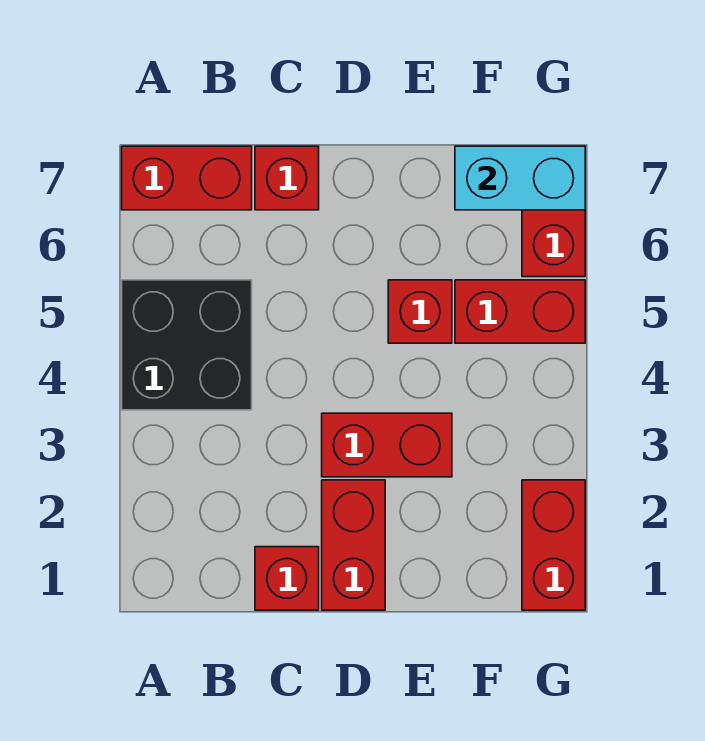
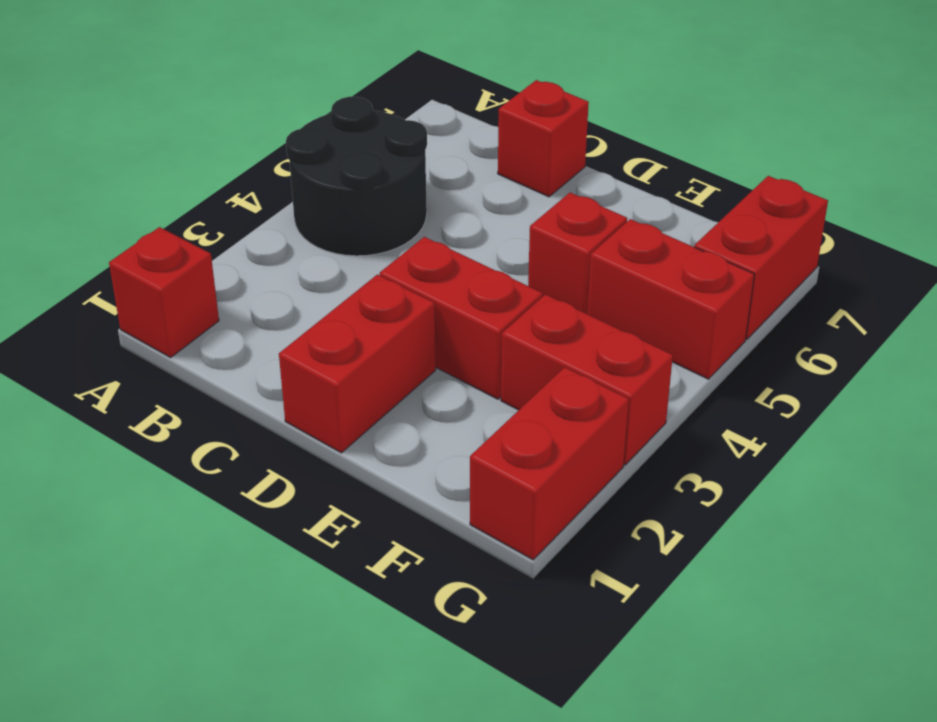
black 2x2 brick [122,280,252,410] -> black 2x2 round brick [286,97,427,256]
red 1x2 brick [122,146,252,210] -> red 1x2 brick moved to [501,295,673,465]
red 1x1 brick [255,547,319,610] -> red 1x1 brick moved to [109,227,219,357]
cyan 1x2 brick [455,146,585,210] -> none

